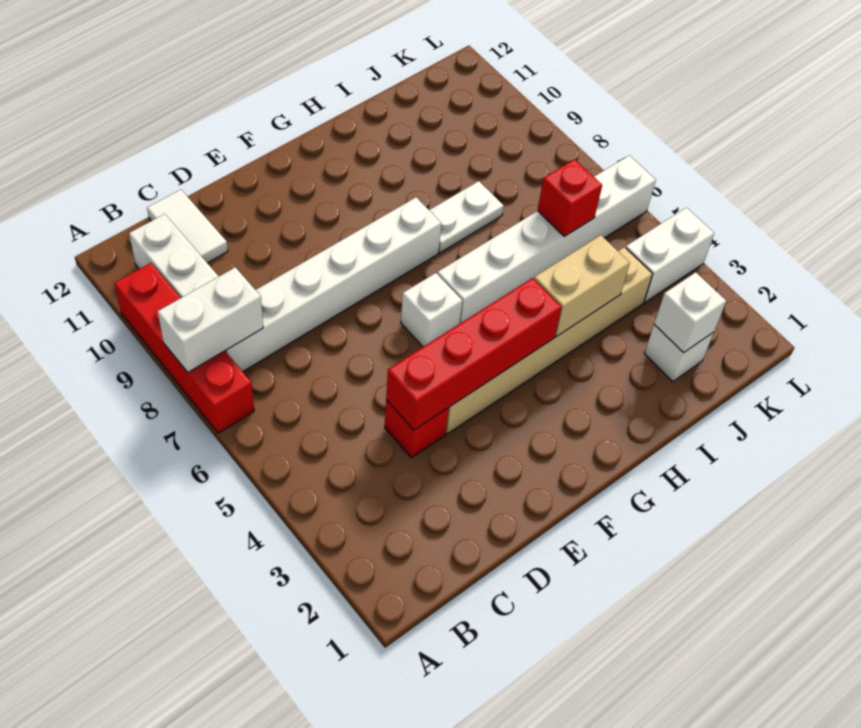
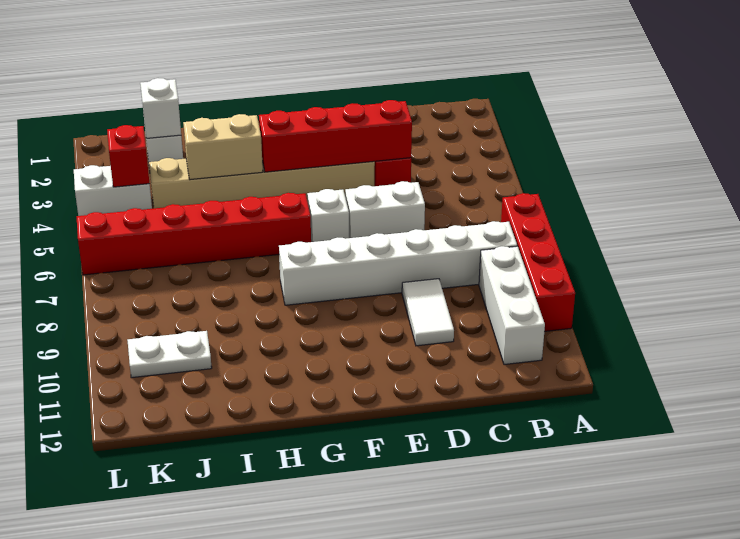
white 1x2 brick [158,267,263,372] -> white 1x2 brick moved to [345,181,425,238]
white 1x2 tile [147,190,228,263] -> white 1x2 tile moved to [402,279,454,346]
white 1x6 brick [437,156,656,324] -> red 1x6 brick [77,193,311,275]
white 1x2 plate [429,181,504,253] -> white 1x2 plate moved to [127,331,212,378]
red 1x1 brick [538,159,602,237] -> red 1x1 brick moved to [107,125,150,187]

